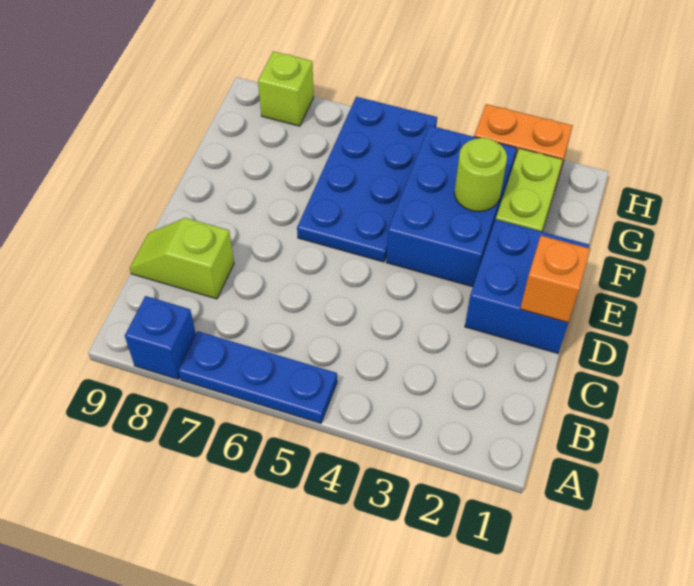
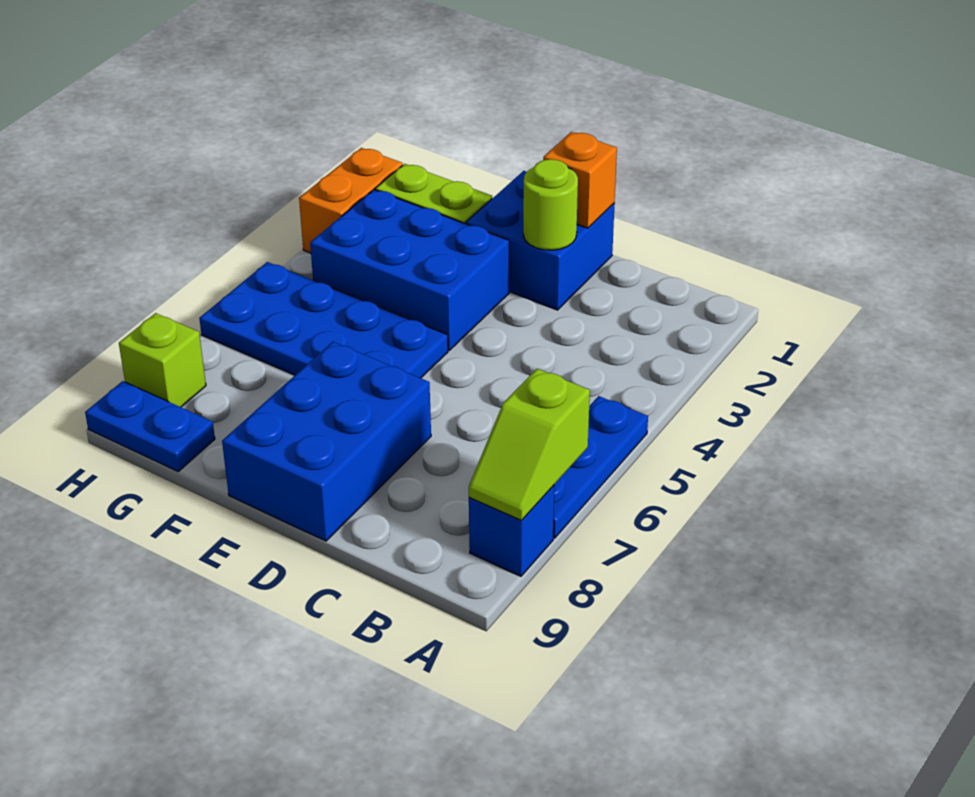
lime 1x2 slope [130,218,234,299] -> lime 1x2 slope moved to [469,369,590,521]
none -> blue 2x3 brick [222,342,431,541]
lime 1x1 round brick [454,138,507,212] -> lime 1x1 round brick moved to [523,159,578,250]
none -> blue 1x2 plate [85,381,215,471]

